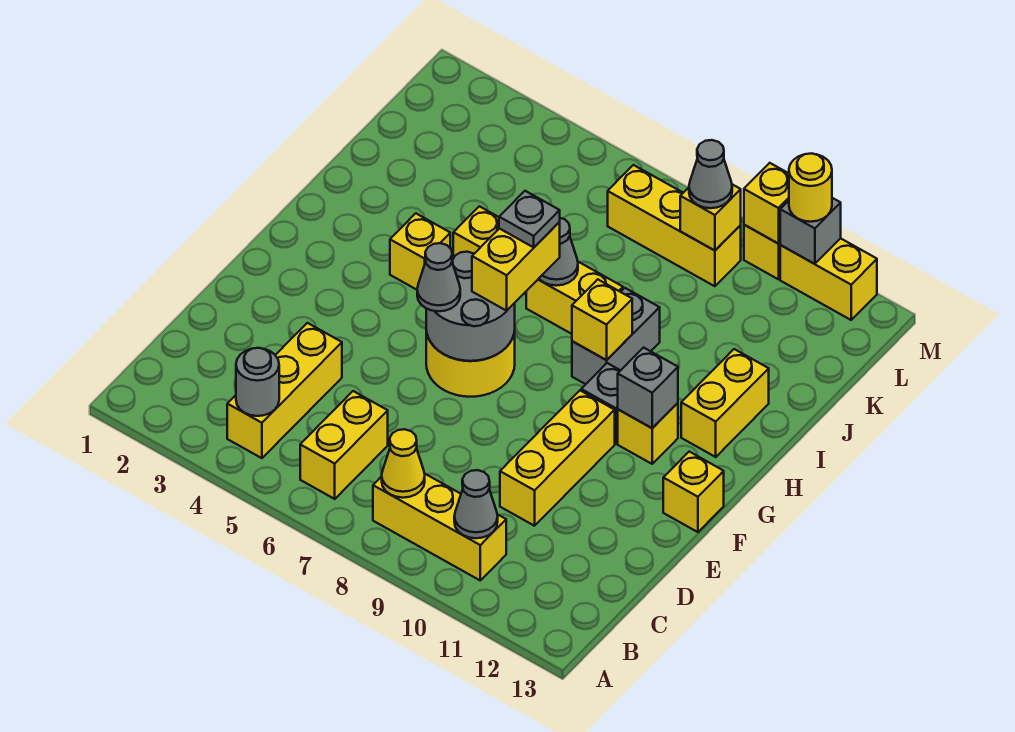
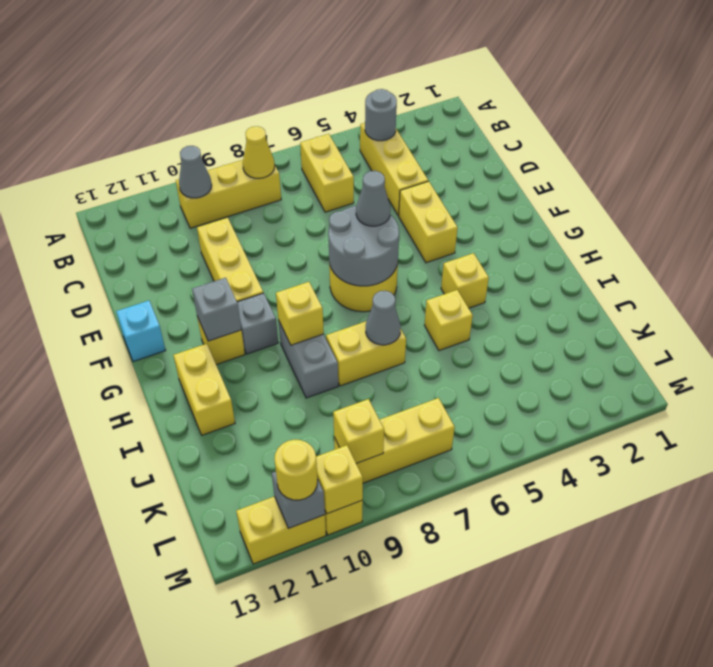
yellow 1x1 brick [663,452,724,532] -> cyan 1x1 brick [116,301,166,362]
yellow 1x2 brick [472,222,560,311] -> yellow 1x2 brick moved to [399,181,458,263]
grey 1x1 plate [499,191,560,247] -> none
grey 1x1 cone [689,140,732,208] -> none

